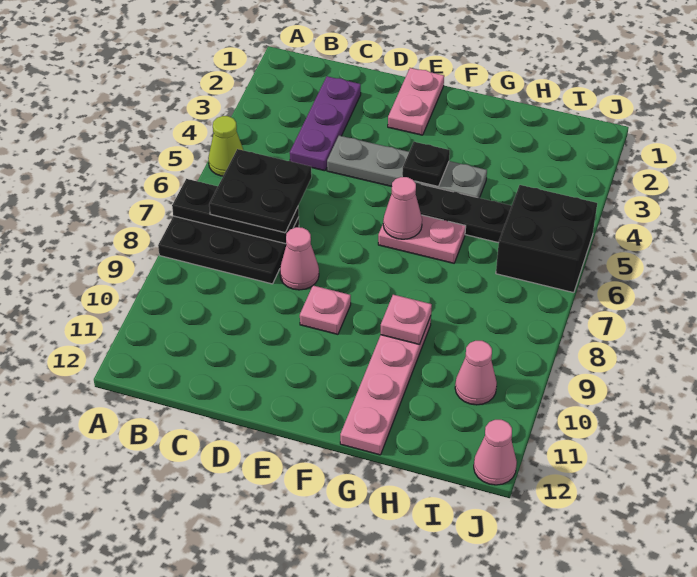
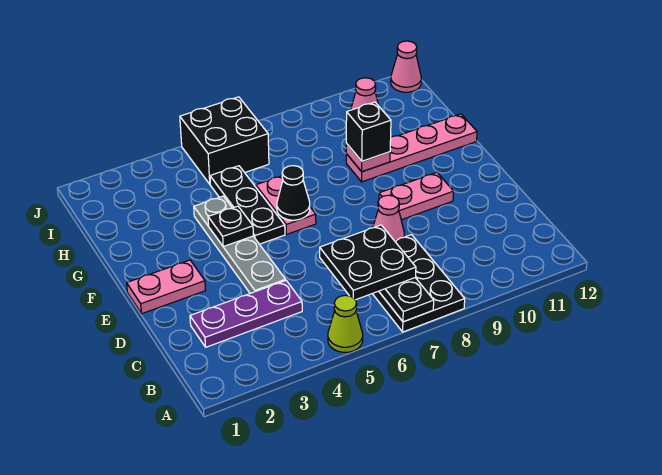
pink 1x1 plate [300,286,351,334] -> pink 1x2 plate [379,172,454,220]
pink 1x1 cone [383,177,422,239] -> black 1x1 cone [277,166,310,220]
none -> black 1x1 brick [346,102,391,161]

